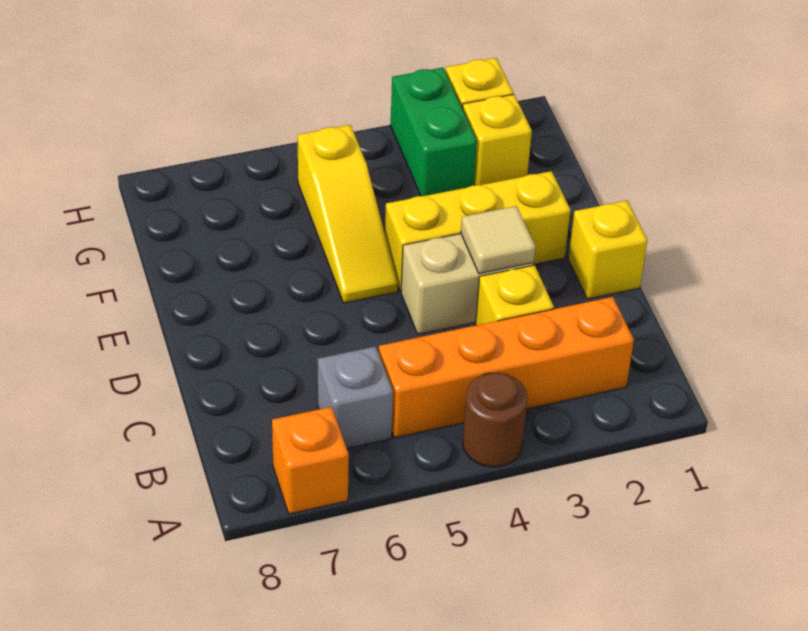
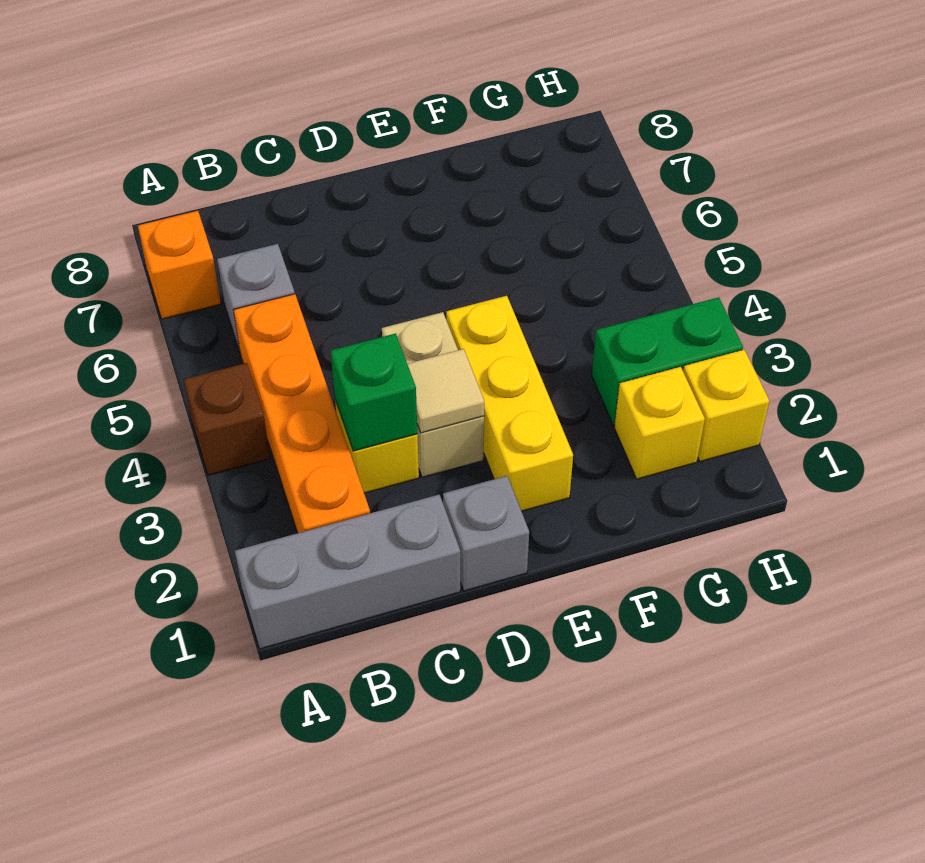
none -> grey 1x3 brick [235,495,460,649]
brown 1x1 round brick [463,372,527,467] -> brown 1x1 brick [184,363,270,475]
none -> green 1x1 brick [330,333,417,451]
yellow 1x1 brick [568,201,647,299] -> grey 1x1 brick [443,476,529,591]
yellow 1x3 slope [298,125,398,303] -> none

